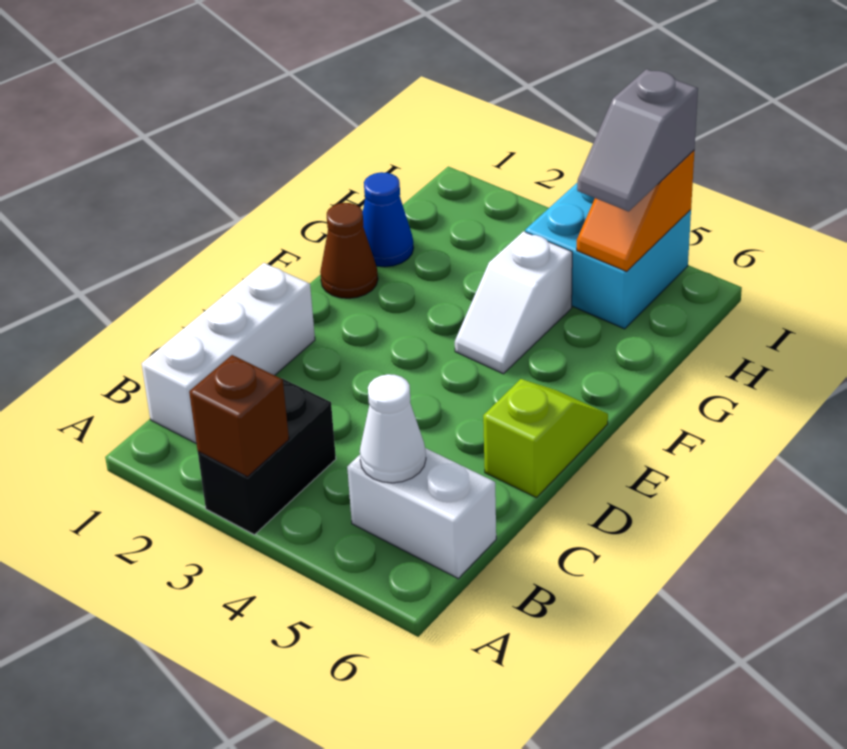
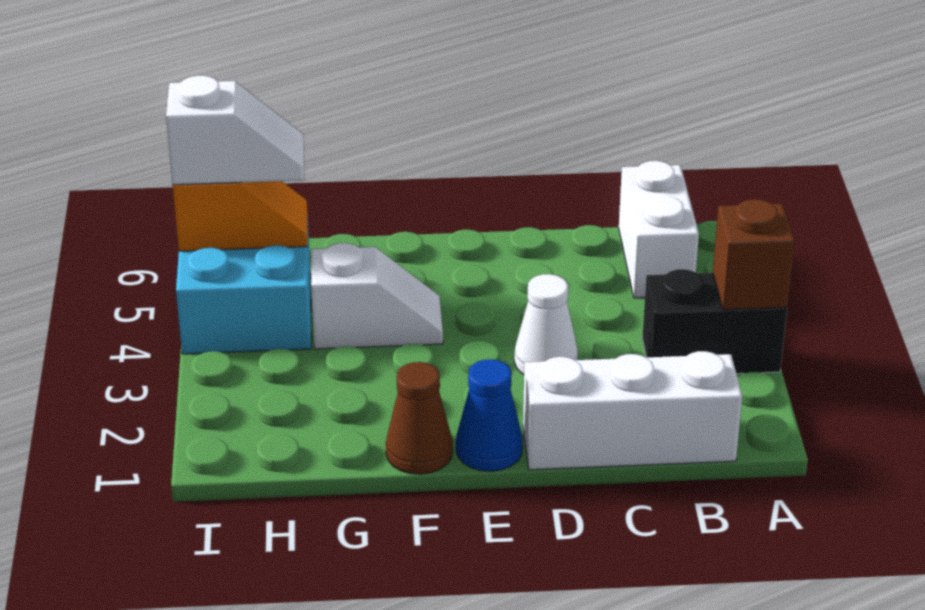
white 1x1 cone [360,374,426,483] -> white 1x1 cone moved to [514,274,578,375]
lime 1x2 slope [483,379,608,498] -> none
blue 1x1 cone [363,172,414,267] -> blue 1x1 cone moved to [456,359,523,471]
grey 1x2 slope [577,69,698,212] -> white 1x2 slope [166,76,304,185]

